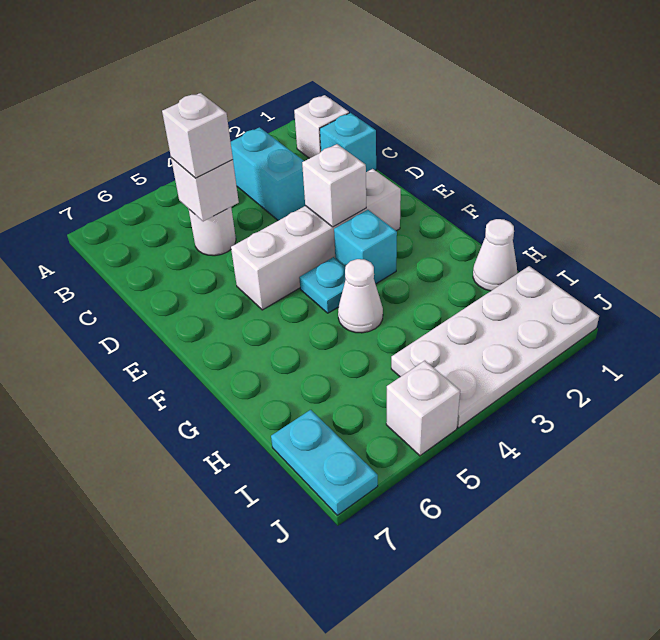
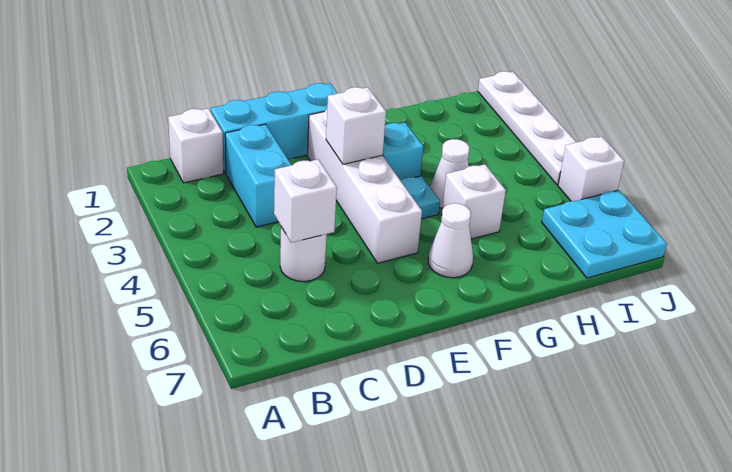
cyan 1x2 brick [231,127,305,221] -> cyan 1x2 brick turned to [225,124,291,227]
cyan 1x1 brick [320,113,376,172] -> cyan 1x3 brick [211,83,338,173]
white 1x1 brick [162,93,233,178] -> white 1x1 brick moved to [442,164,506,239]
white 1x1 cone [473,219,517,291] -> white 1x1 cone moved to [428,203,473,278]
white 2x4 plate [391,266,599,428] -> white 1x4 plate [478,71,576,185]
cyan 1x2 plate [271,410,378,515] -> cyan 2x2 plate [542,190,667,278]

